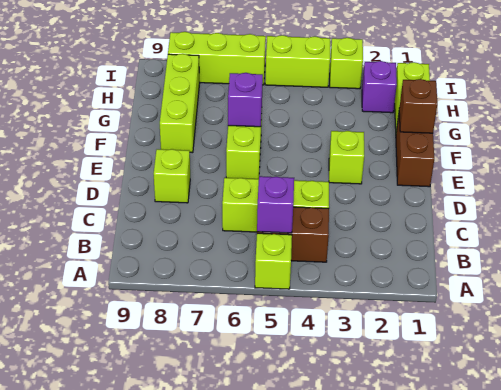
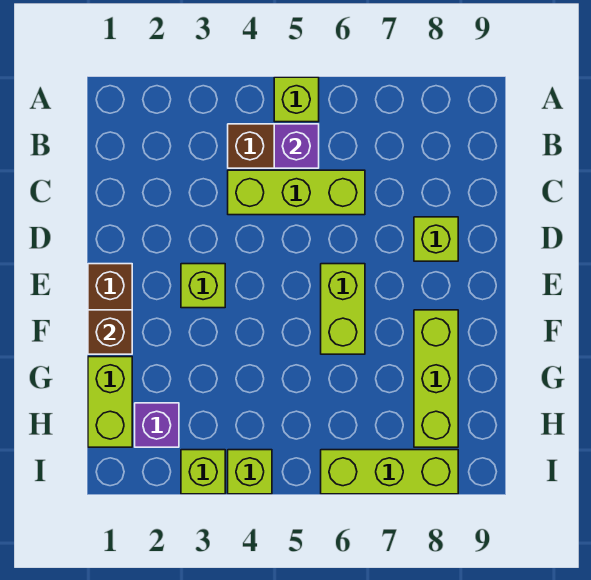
purple 1x1 brick [228,73,263,127] -> none
lime 1x2 brick [265,35,330,87] -> lime 1x1 brick [228,450,272,494]

